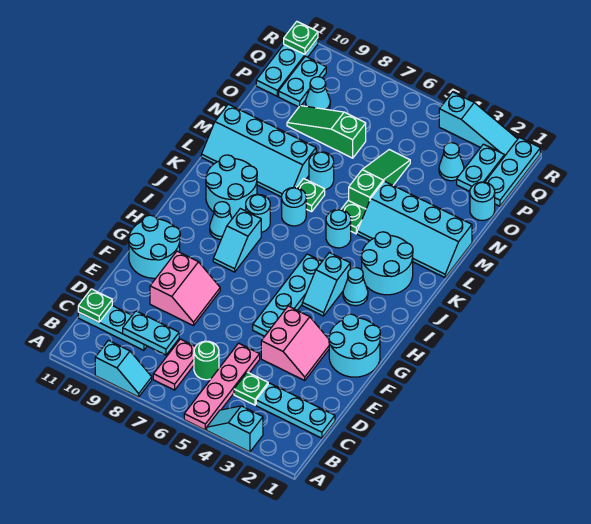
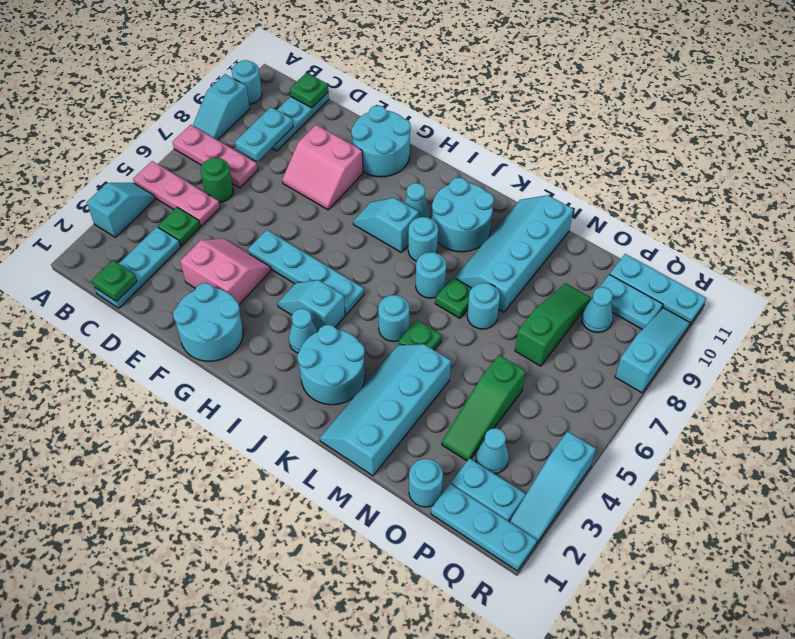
pink 1x4 plate [184,343,260,430] -> pink 1x3 plate [133,161,220,226]
none -> cyan 1x1 round brick [232,60,262,104]
pink 1x2 plate [153,339,195,390] -> pink 1x3 plate [173,125,258,188]
pink 2x2 slope [261,306,329,380] -> pink 2x2 slope turned to [180,238,271,304]
green 1x3 slope [349,150,410,209] -> green 1x3 slope turned to [442,355,526,461]
none -> cyan 1x3 slope [615,308,690,393]
green 1x1 plate [284,22,318,54] -> green 1x1 plate moved to [92,260,137,302]

